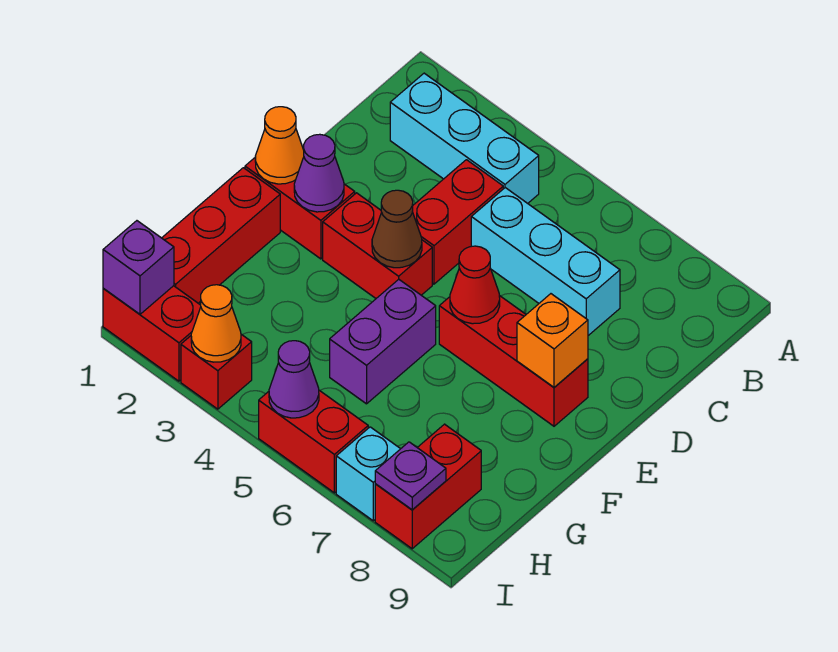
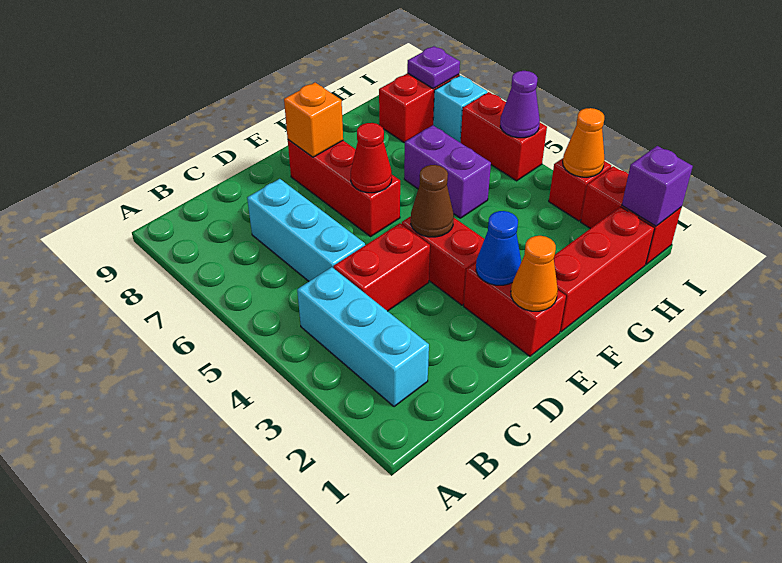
purple 1x1 cone [294,134,344,212] -> blue 1x1 cone [476,211,521,285]
purple 1x2 brick [330,279,436,404] -> purple 1x2 brick turned to [404,125,491,218]

